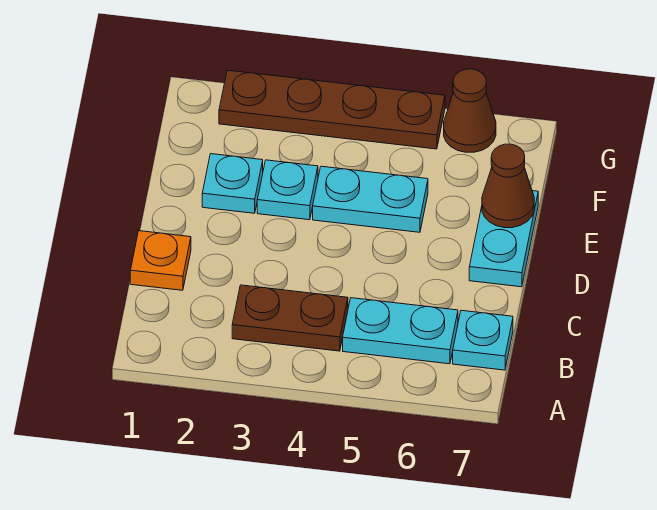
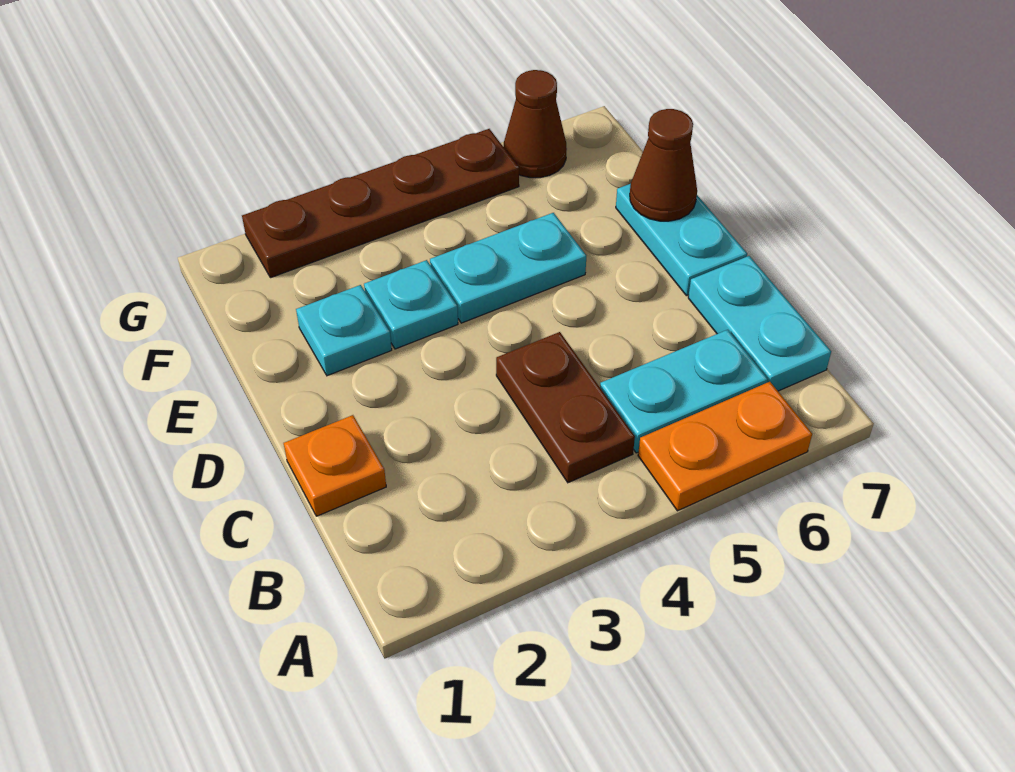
none -> orange 1x2 plate [638,382,812,511]
brown 1x2 plate [232,285,348,351] -> brown 1x2 plate turned to [496,332,635,483]
cyan 1x1 plate [453,310,513,370] -> cyan 1x2 plate [688,256,831,391]

